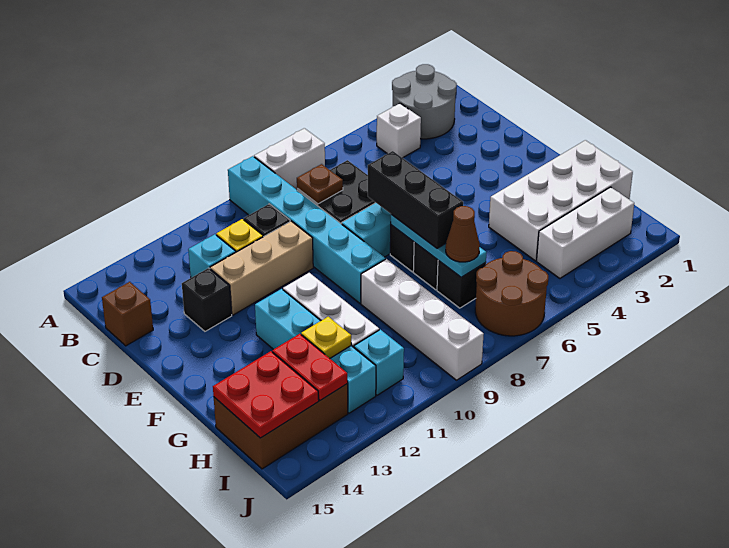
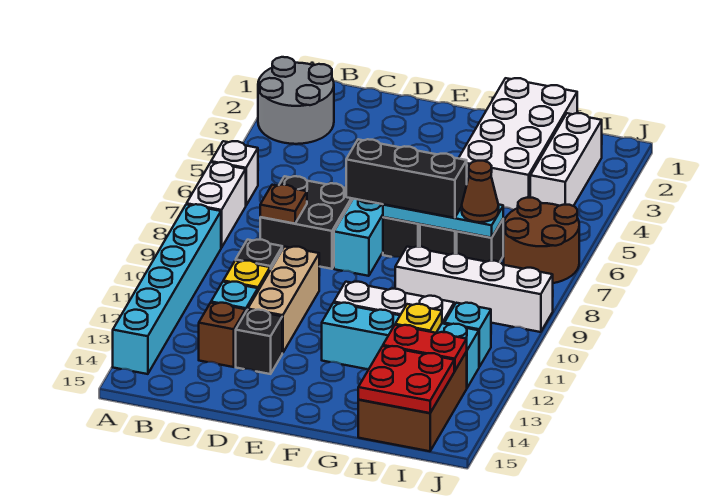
cyan 1x6 brick [228,156,385,303] -> cyan 1x6 brick turned to [113,204,221,374]
white 1x1 brick [377,103,421,158] -> white 1x1 brick moved to [211,141,258,205]
brown 1x1 brick [102,282,153,346] -> brown 1x1 brick moved to [199,303,246,367]

